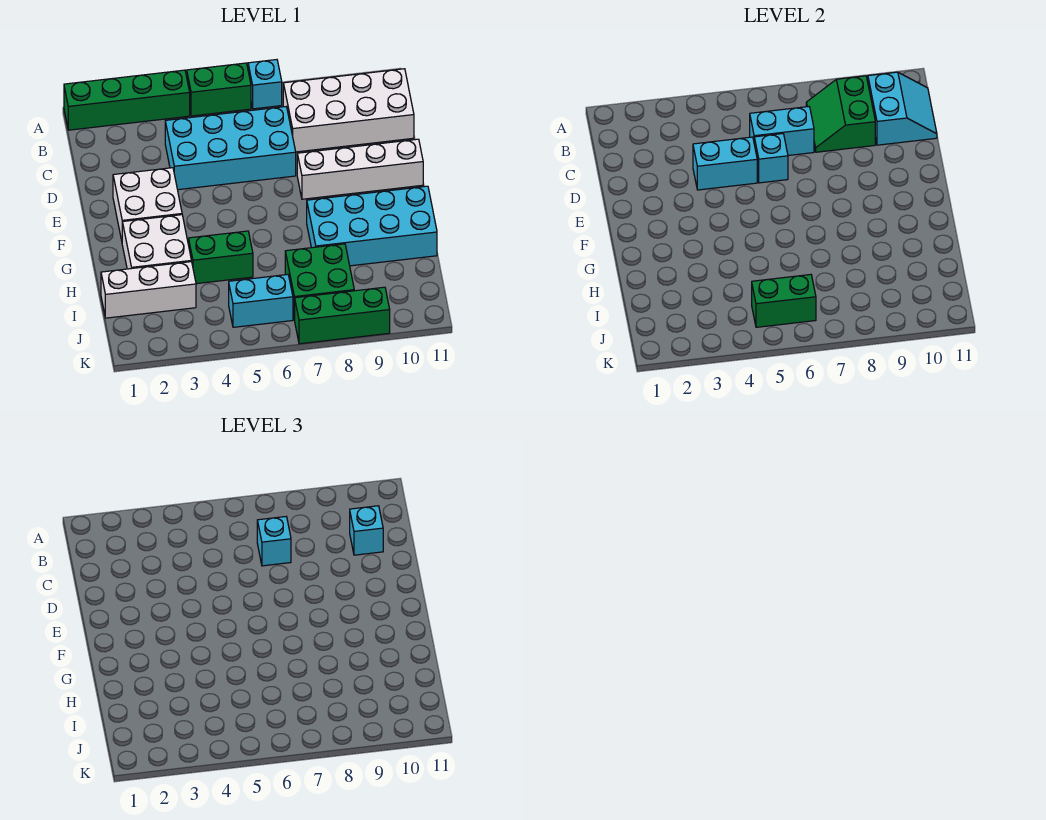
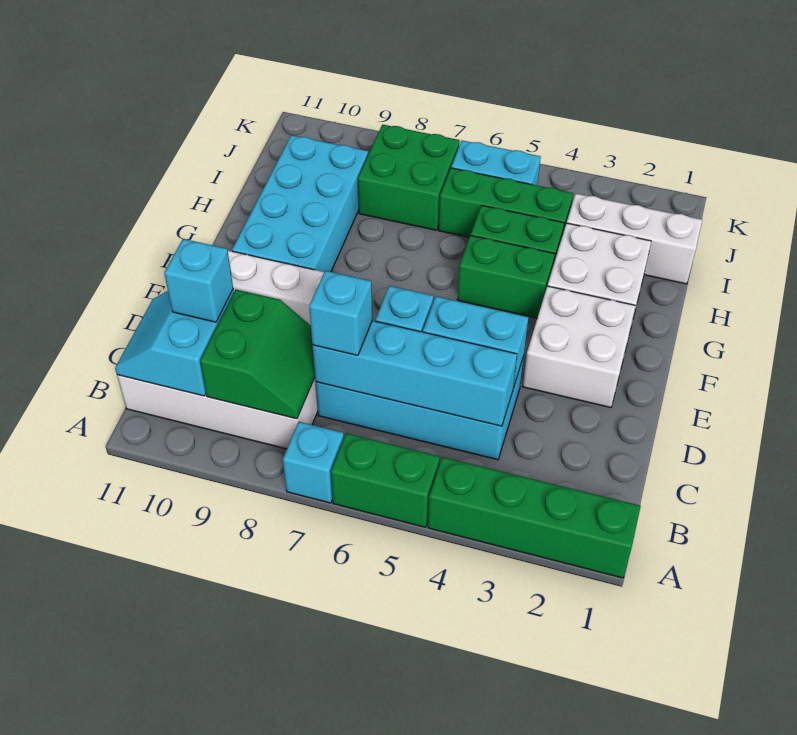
cyan 1x2 brick [750,107,814,156] -> cyan 1x4 brick [312,321,517,426]
cyan 2x4 brick [307,186,437,266] -> cyan 2x4 brick turned to [232,135,368,272]
green 1x2 brick [752,275,816,327] -> green 1x2 brick moved to [457,235,555,318]
green 1x3 brick [295,287,390,344] -> green 1x3 brick moved to [439,168,573,237]

